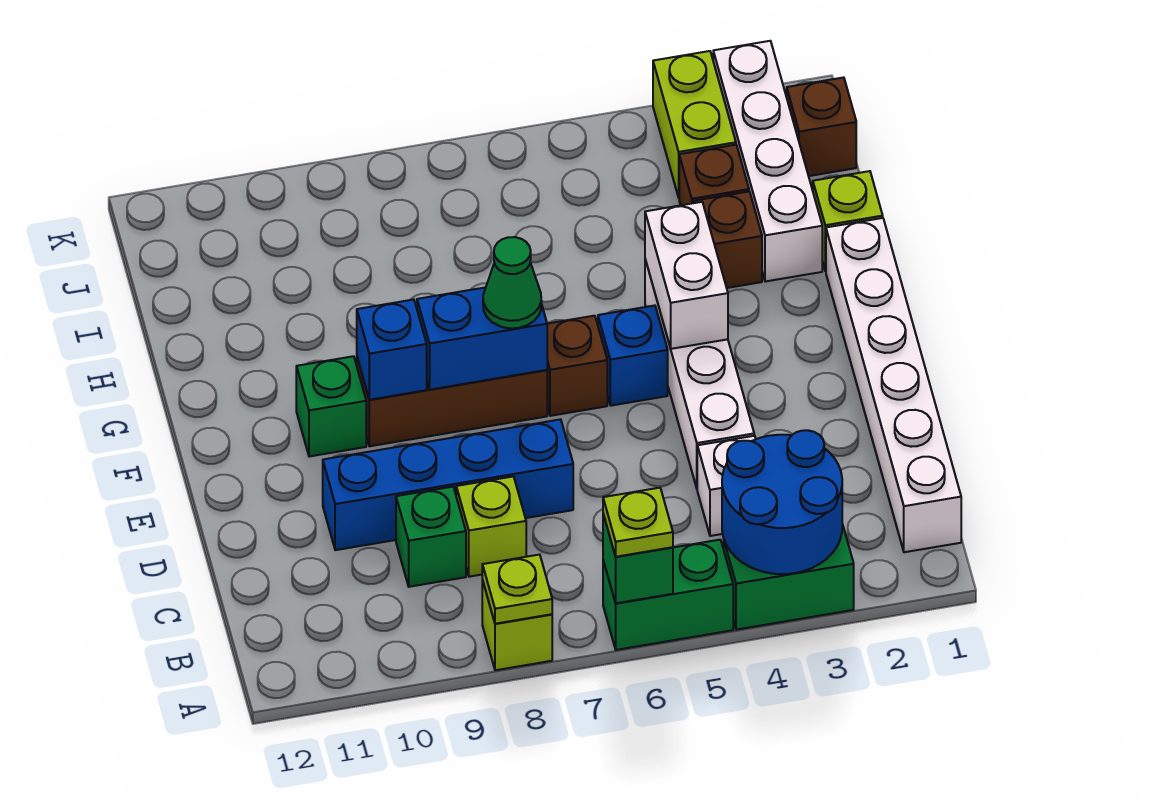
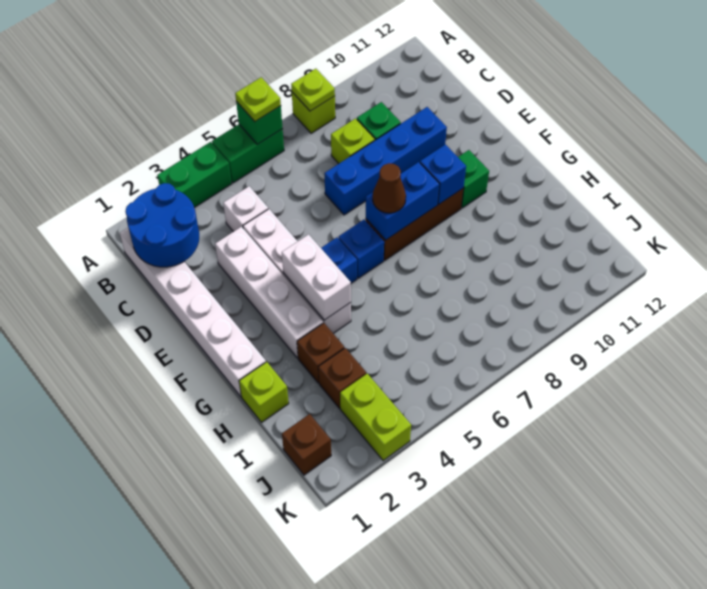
blue 2x2 round brick [722,430,842,574] -> blue 2x2 round brick moved to [125,183,199,267]
brown 1x1 brick [547,316,607,416] -> blue 1x1 brick [339,220,384,278]
green 1x1 cone [483,237,541,328] -> brown 1x1 cone [373,163,406,213]
white 1x4 brick [713,41,822,282] -> white 1x4 brick moved to [215,227,323,358]

